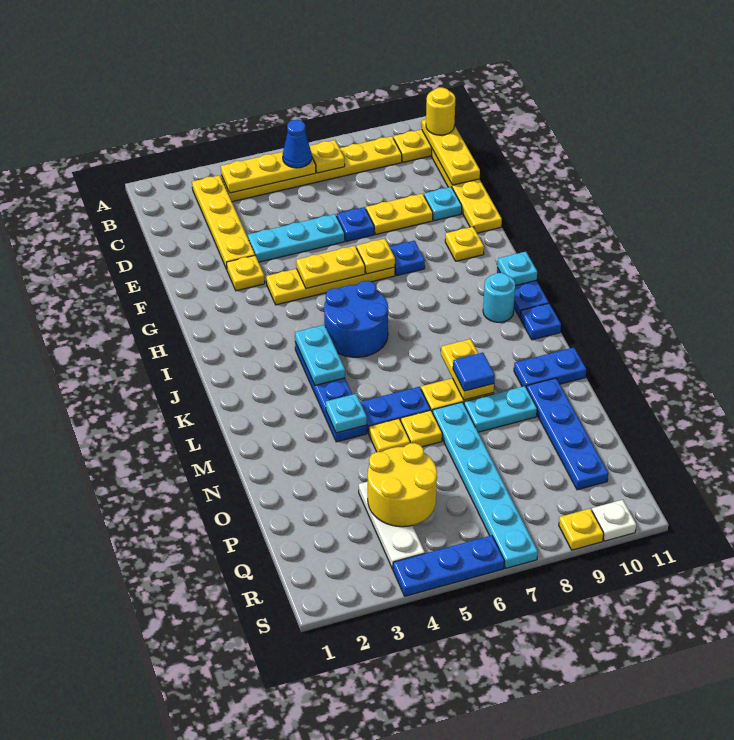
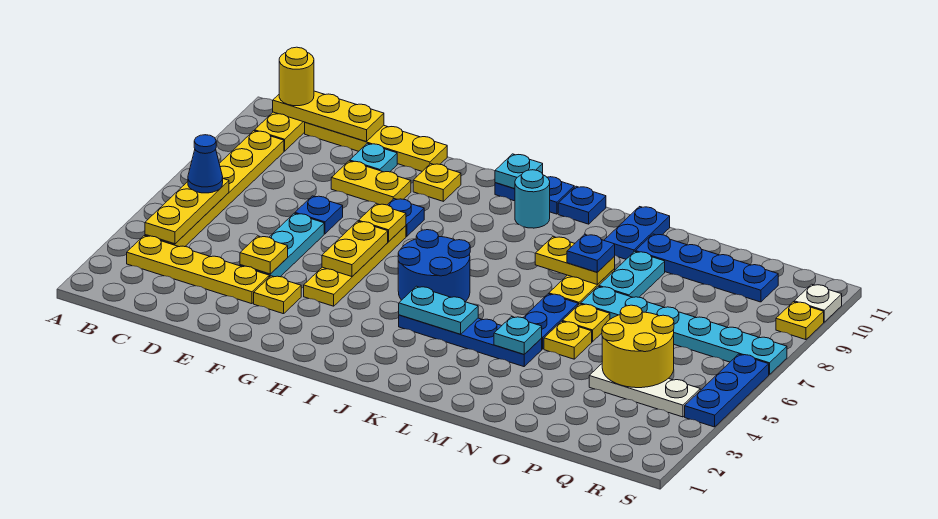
yellow 1x1 plate [310,140,345,173] -> yellow 1x1 plate moved to [240,236,288,274]
yellow 1x2 plate [366,194,433,234] -> yellow 1x2 plate turned to [331,161,411,205]
blue 1x1 tile [453,353,495,391] -> blue 1x1 plate [567,234,615,272]

